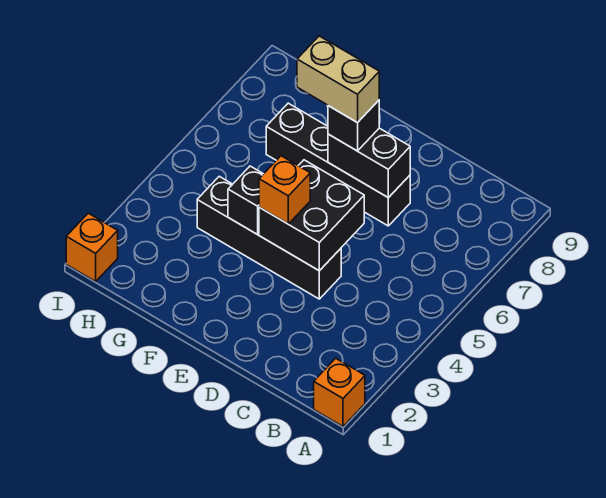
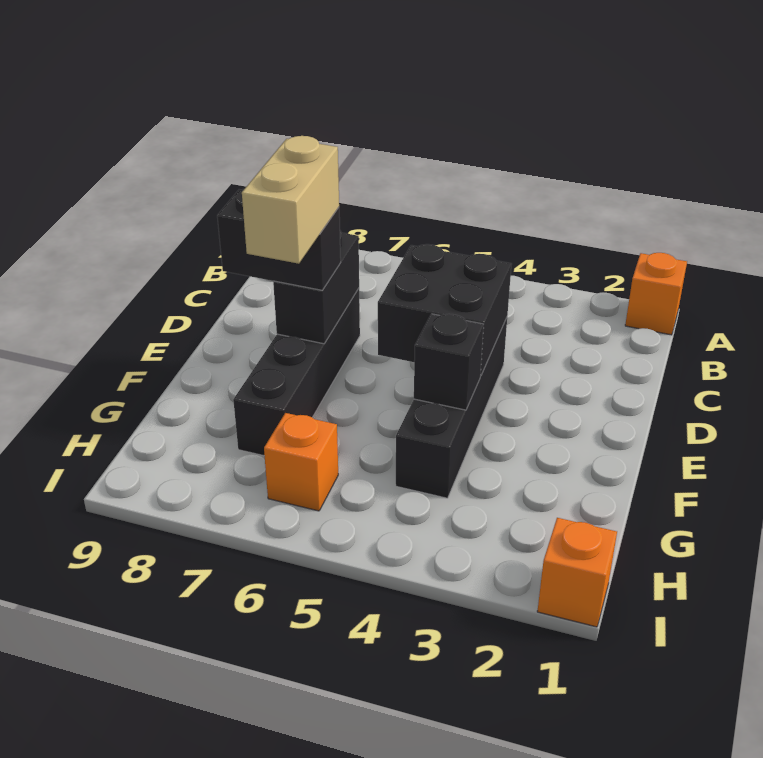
orange 1x1 brick [259,156,310,224] -> orange 1x1 brick moved to [264,413,338,511]
black 1x1 brick [328,100,379,151] -> black 1x2 brick [217,189,341,290]

